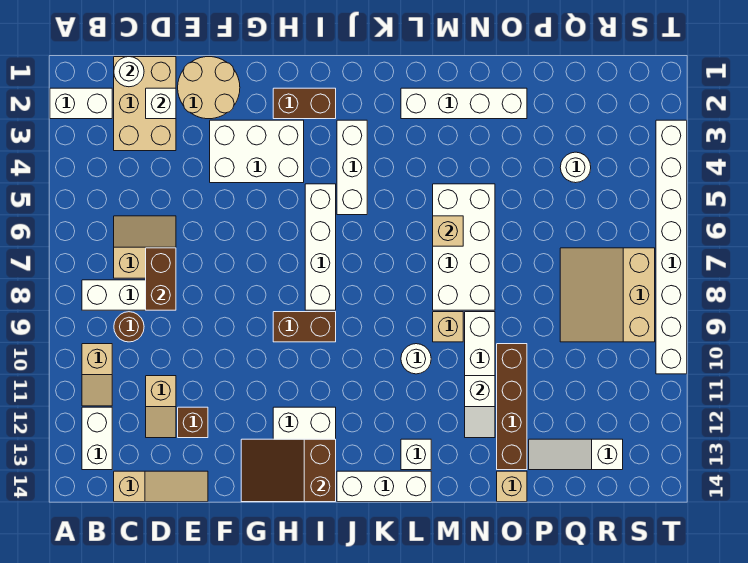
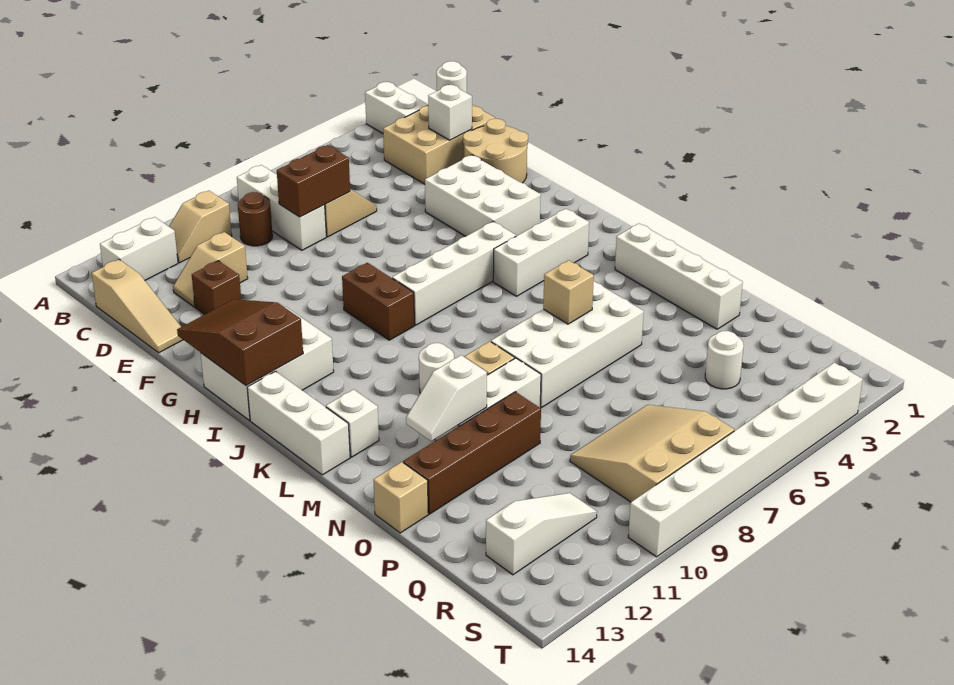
brown 1x2 brick [273,88,336,119] -> none
white 1x3 slope [529,439,623,470] -> white 1x3 slope turned to [486,493,597,575]

